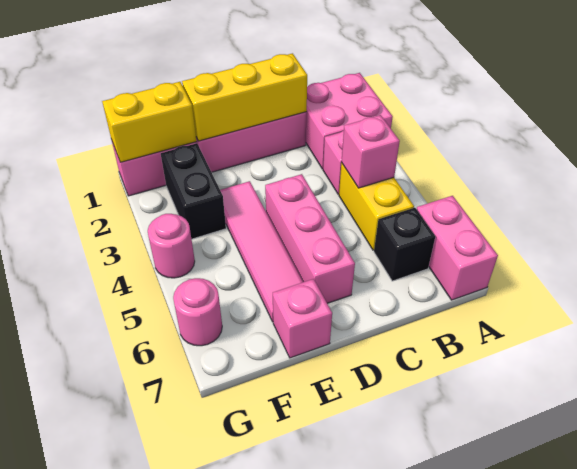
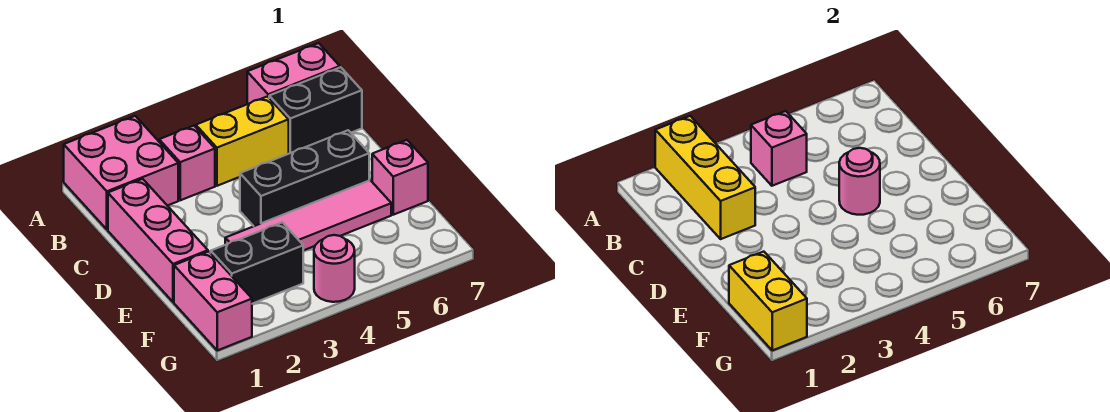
black 1x1 brick [374,208,435,281] -> black 1x2 brick [269,67,362,154]
yellow 1x3 brick [182,53,307,141] -> yellow 1x3 brick moved to [655,116,755,239]
pink 1x3 brick [265,174,355,303] -> black 1x3 brick [240,130,369,226]
pink 1x1 round brick [173,278,222,346] -> pink 1x1 round brick moved to [839,148,880,215]

